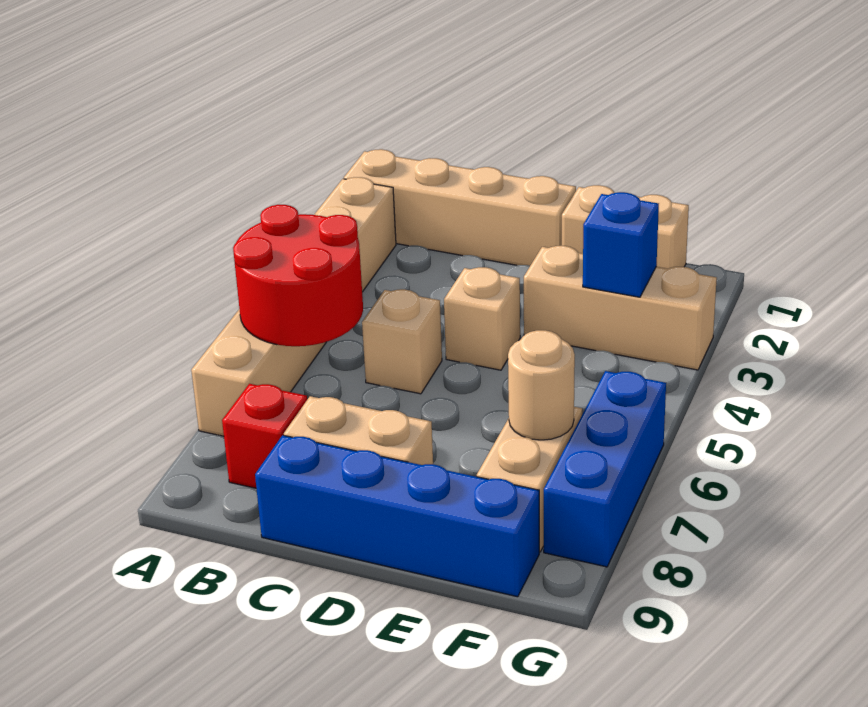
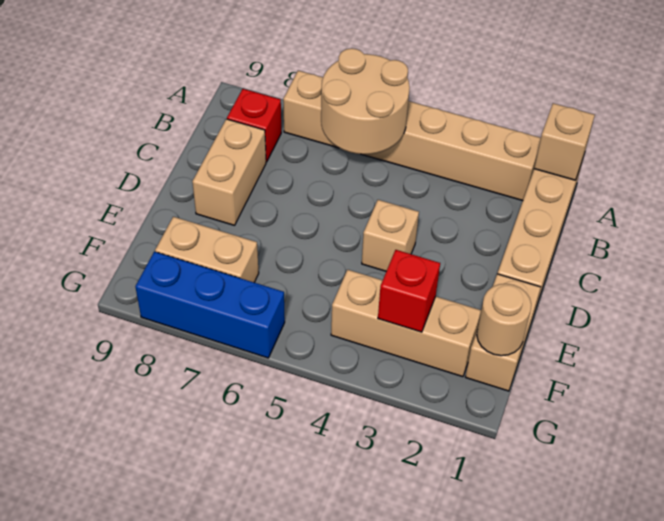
red 2x2 round brick [233,205,363,346] -> tan 2x2 round brick [321,48,410,154]
tan 1x1 brick [362,289,442,394] -> tan 1x1 brick moved to [534,103,595,180]
blue 1x4 brick [255,435,539,597] -> none
tan 1x3 brick [524,246,717,370] -> tan 1x3 brick turned to [331,270,481,377]
blue 1x1 brick [583,192,659,297] -> red 1x1 brick [378,250,440,332]
tan 1x1 round brick [508,330,575,440] -> tan 1x1 round brick moved to [477,284,531,356]

